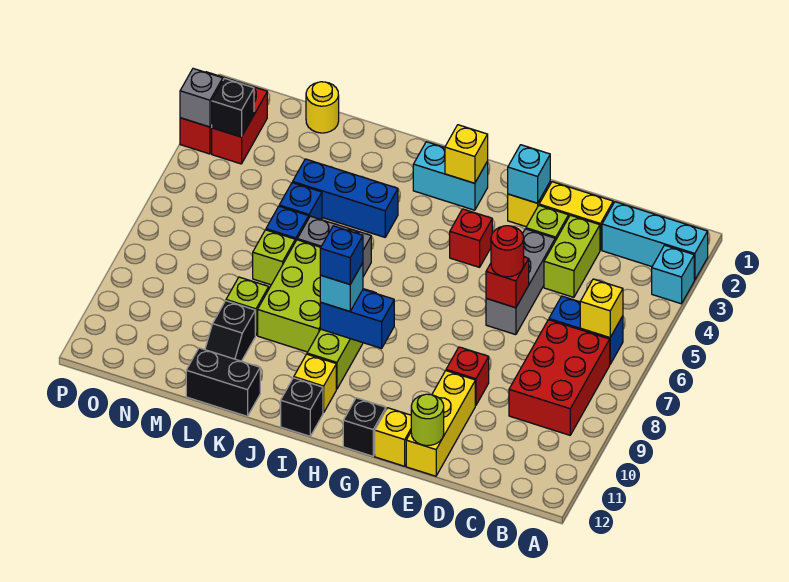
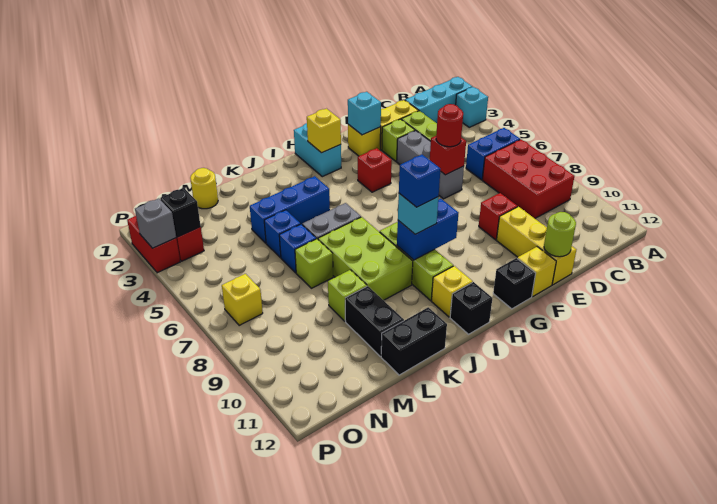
yellow 1x1 brick [580,279,623,338] -> yellow 1x1 brick moved to [222,274,263,325]
cyan 1x2 brick [413,142,488,210] -> cyan 1x2 brick turned to [294,123,341,177]
black 1x2 slope [205,301,255,361] -> black 1x2 brick [345,286,404,356]

